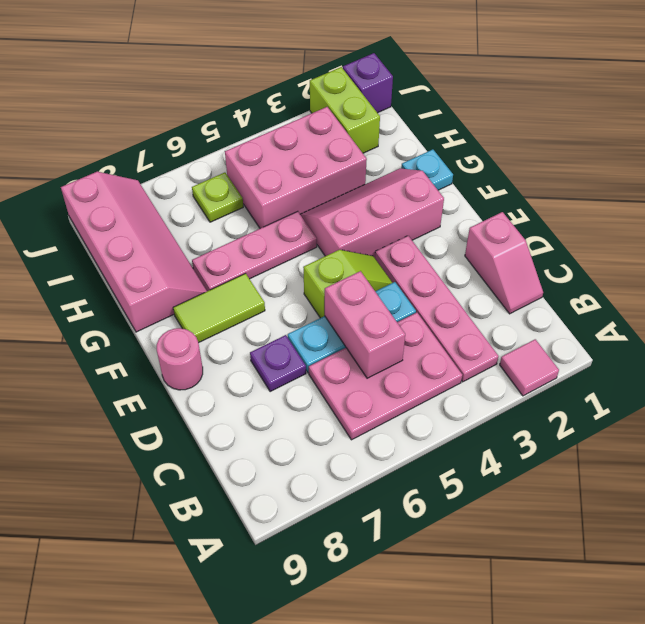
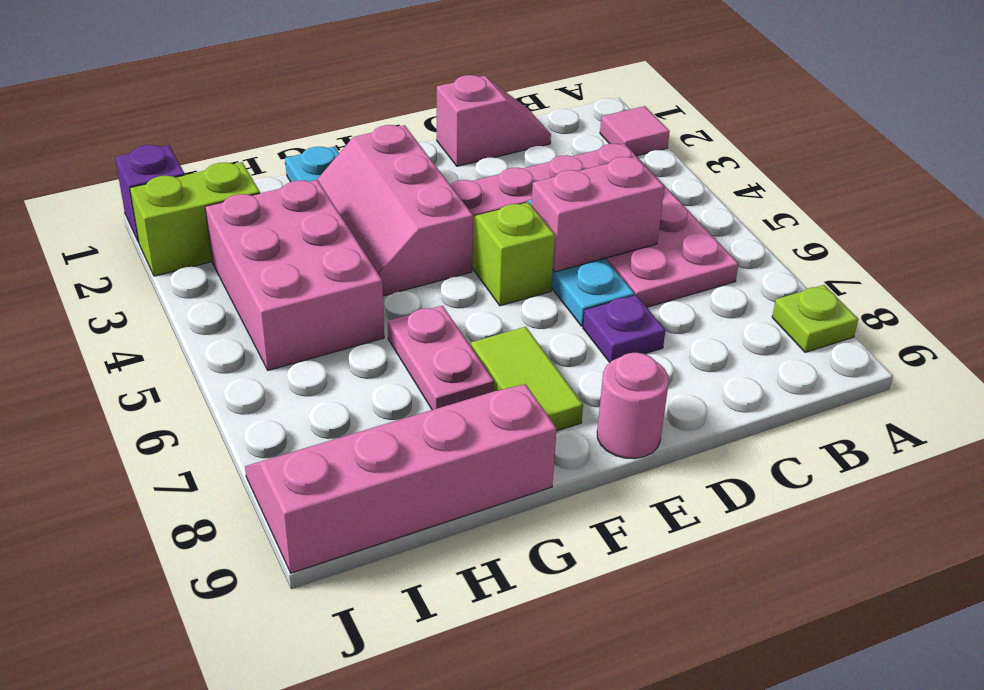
pink 1x3 plate [192,211,317,291] -> pink 1x2 plate [388,306,494,410]
lime 1x1 plate [192,172,243,222] -> lime 1x1 plate moved to [772,285,858,352]

